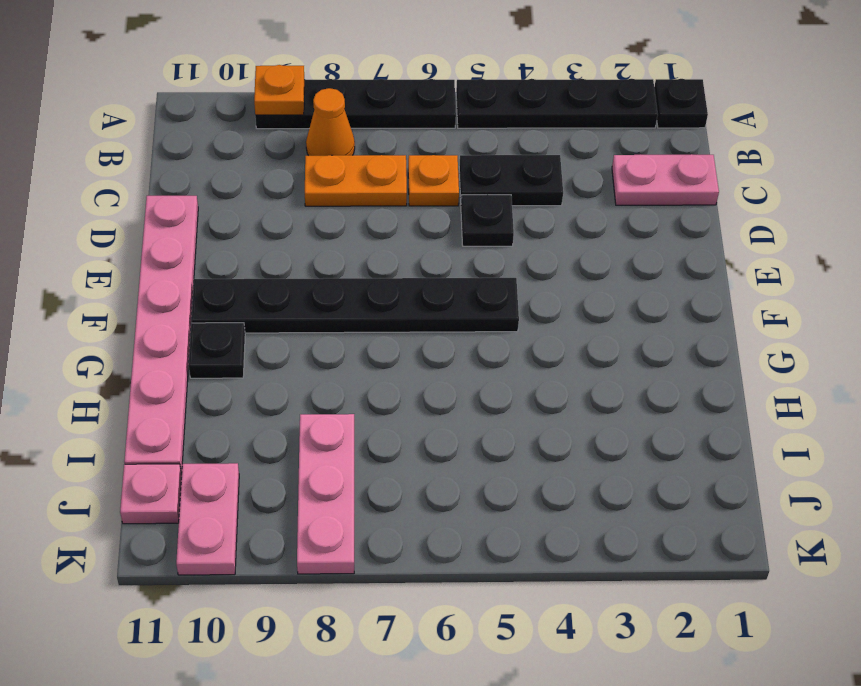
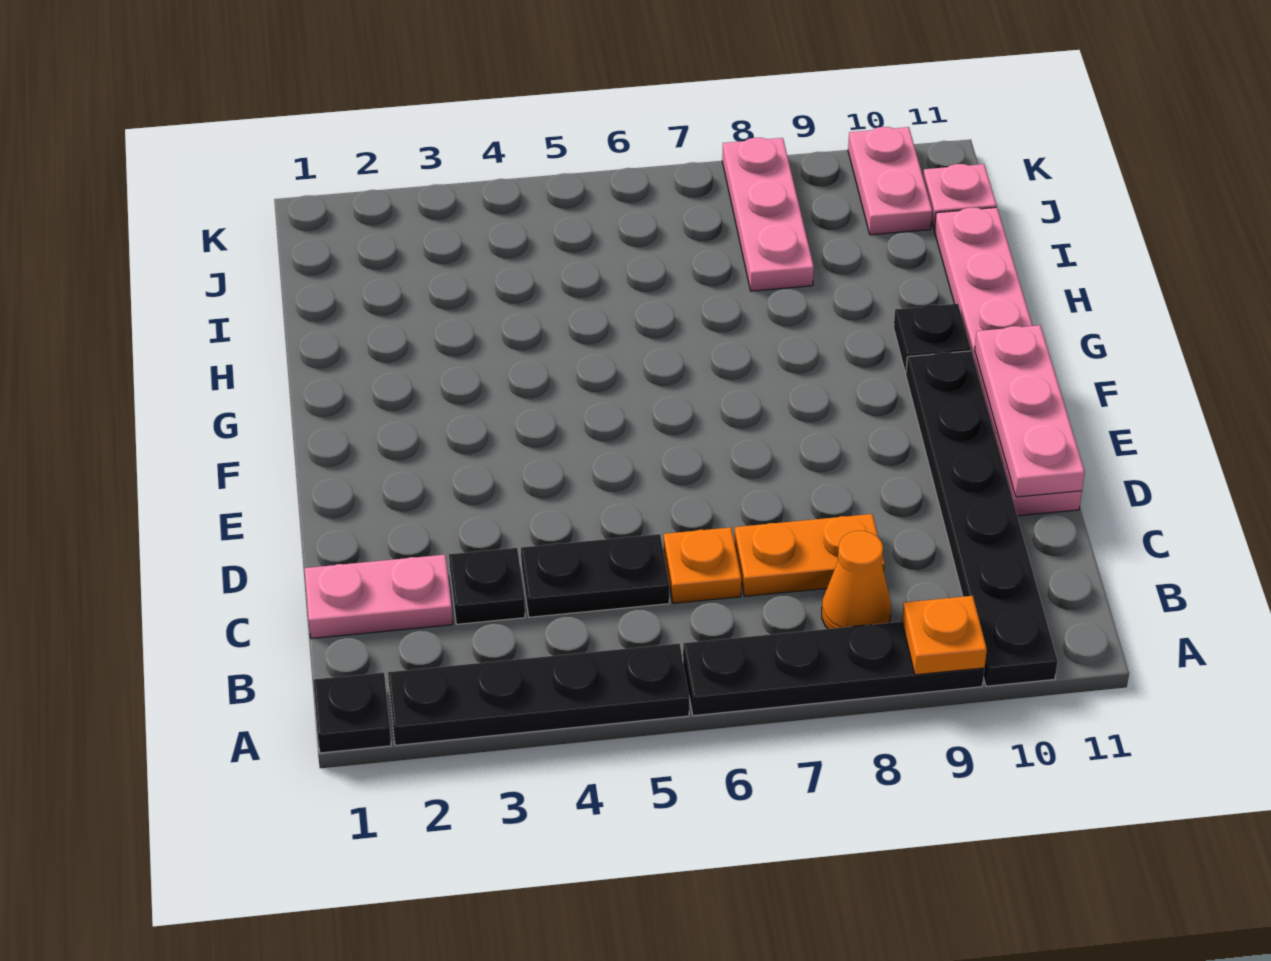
black 1x1 plate [461,195,514,246] -> black 1x1 plate moved to [449,548,525,624]
none -> pink 1x3 plate [975,325,1085,497]
black 1x6 plate [191,278,519,333] -> black 1x6 plate turned to [906,351,1058,686]

